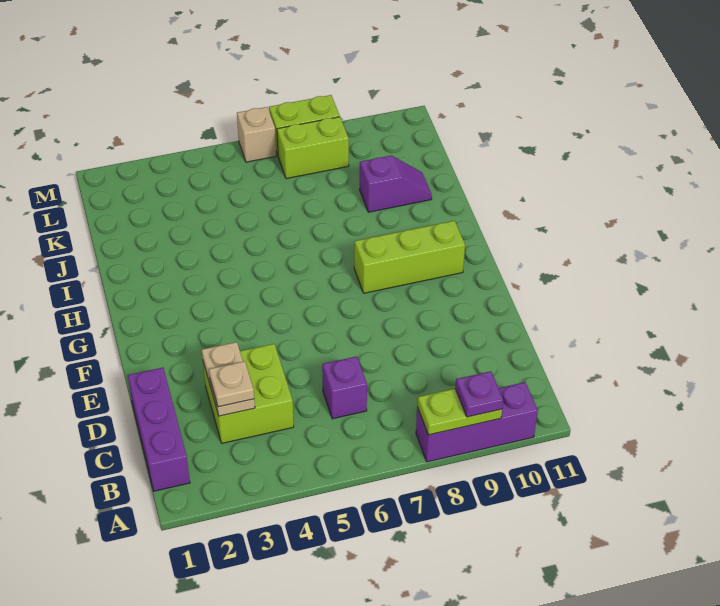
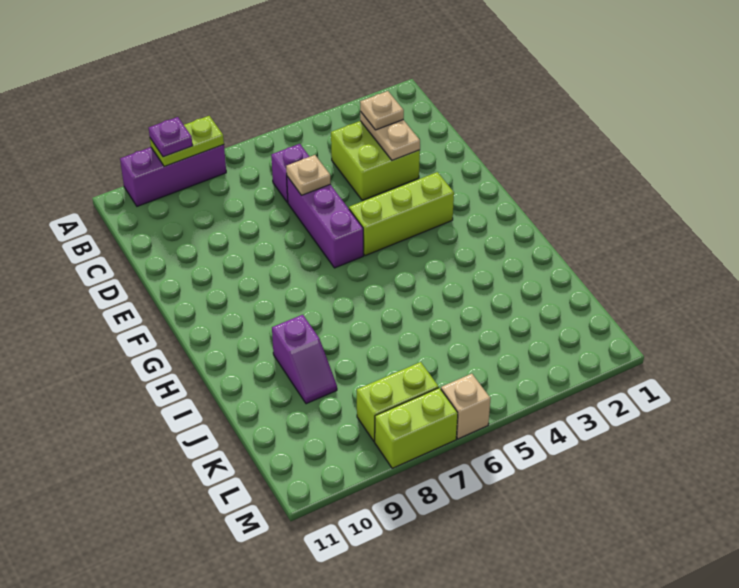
purple 1x3 brick [128,368,190,491] -> purple 1x3 brick moved to [287,176,363,268]
none -> tan 1x1 plate [286,155,331,195]
lime 1x3 brick [354,221,465,293] -> lime 1x3 brick moved to [349,172,454,256]
purple 1x2 slope [360,156,432,212] -> purple 1x2 slope turned to [272,315,337,404]

